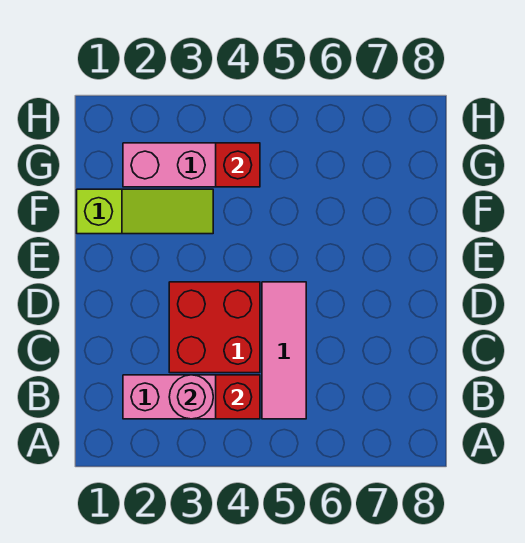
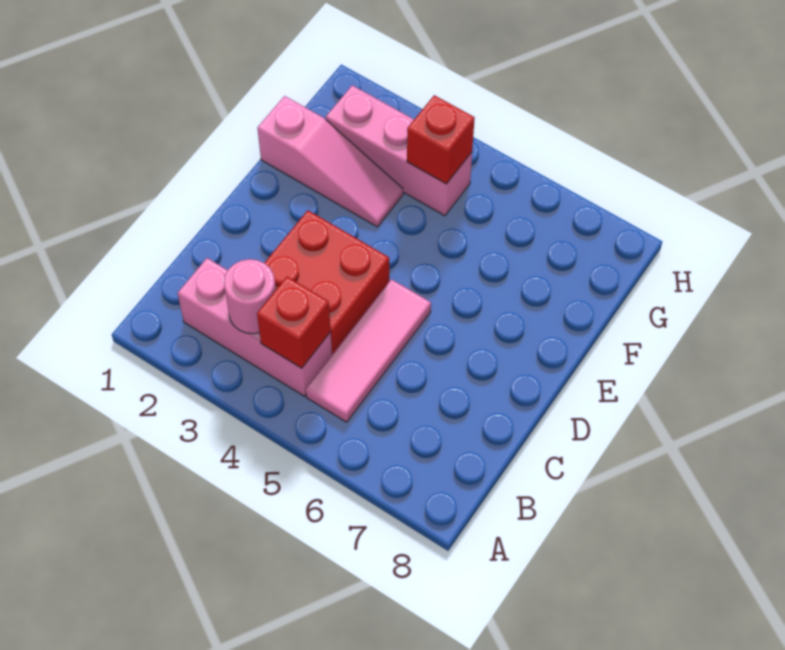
lime 1x3 slope [77,189,213,234] -> pink 1x3 slope [257,96,403,227]

